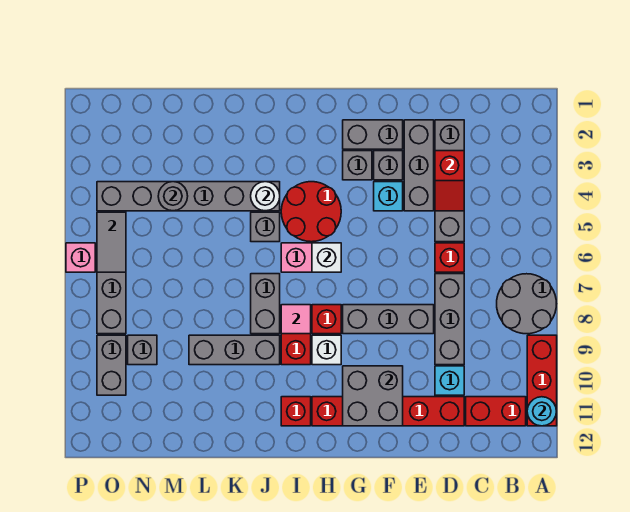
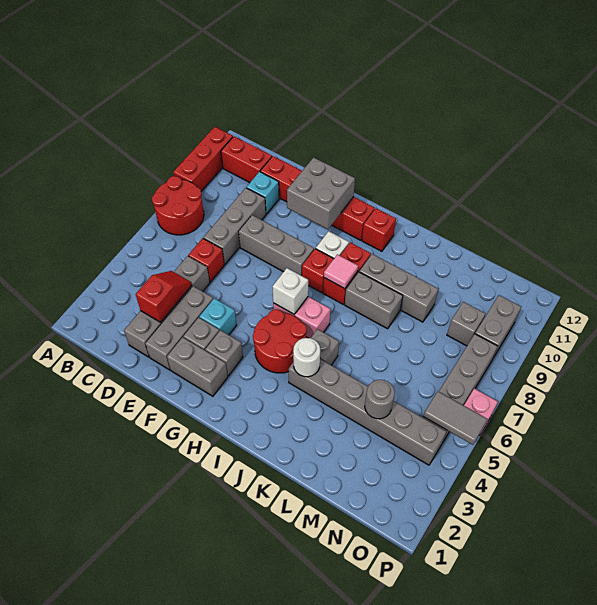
grey 2x2 round brick [497,274,556,334] -> red 2x2 round brick [152,176,204,235]
cyan 1x1 round brick [527,397,556,426] -> none
grey 1x2 brick [251,274,280,334] -> grey 1x2 brick turned to [345,272,403,329]
grey 1x2 tile [97,212,126,272] -> grey 1x2 tile turned to [423,392,487,445]

